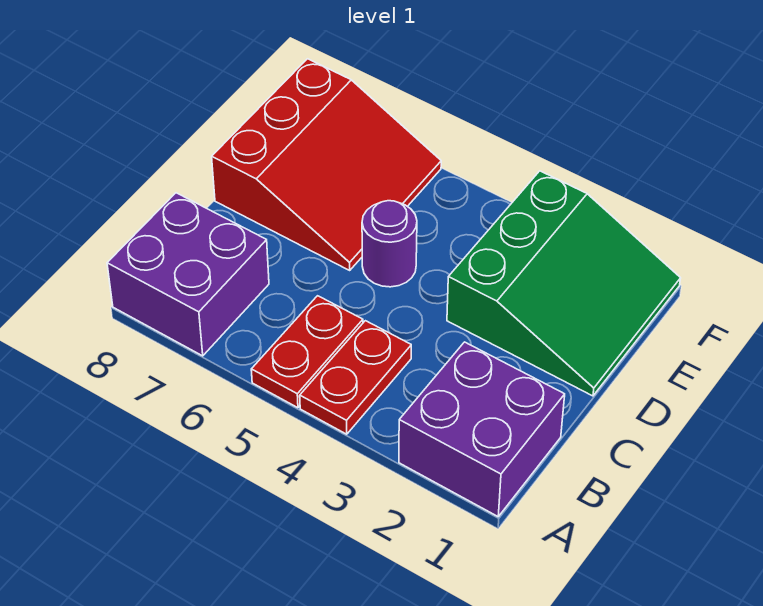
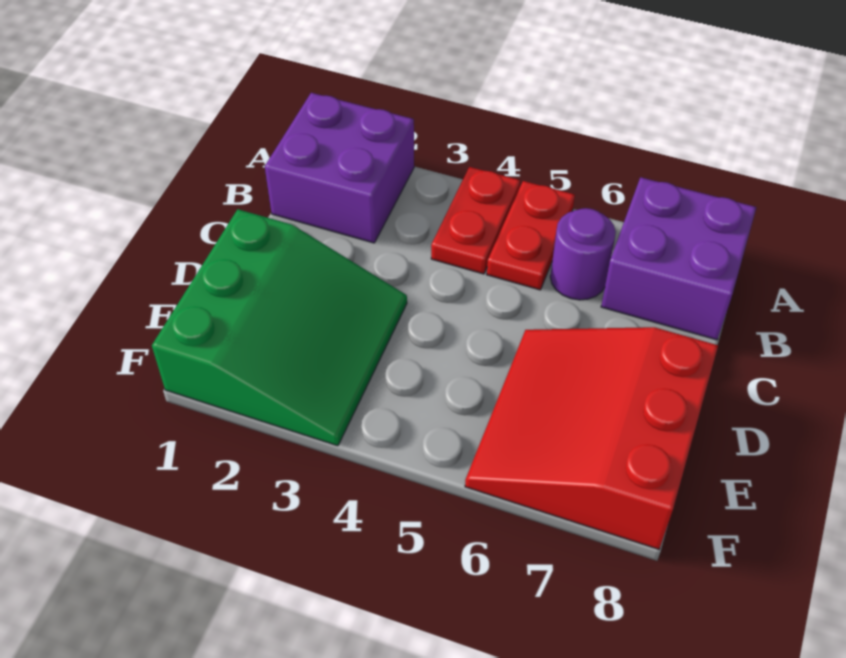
green 3x3 slope [447,171,681,396] -> green 3x3 slope turned to [152,209,407,446]
purple 1x1 round brick [362,201,417,287] -> purple 1x1 round brick moved to [550,208,616,300]

